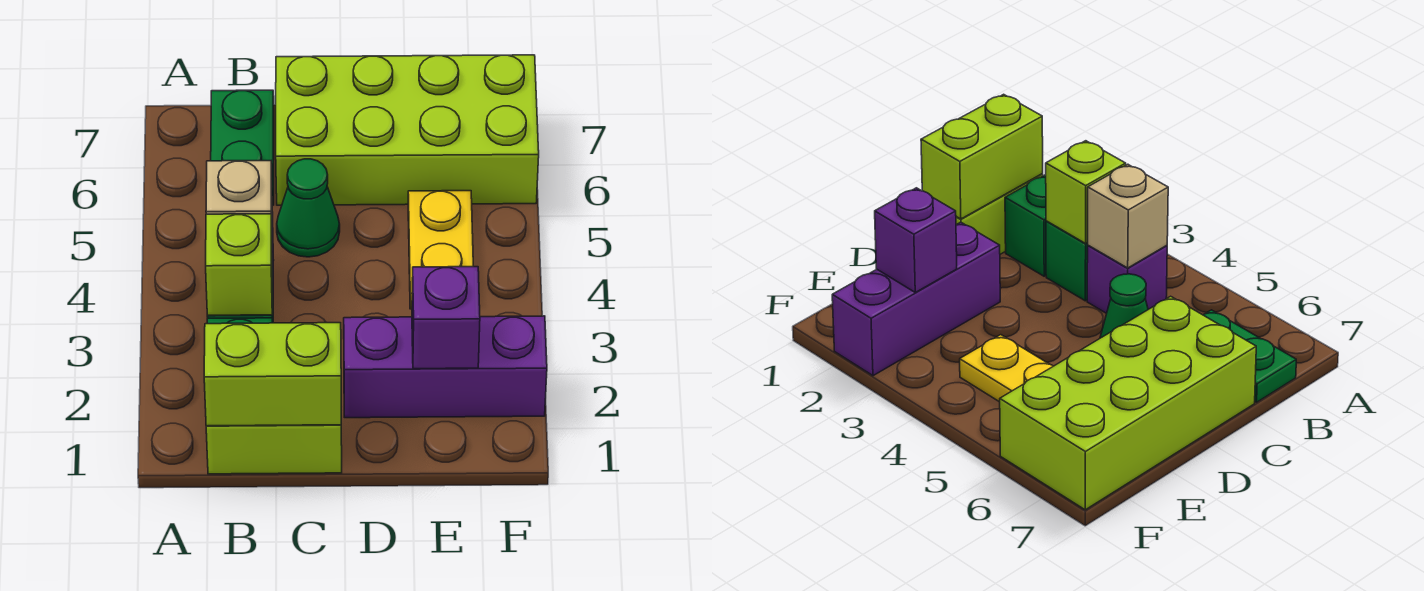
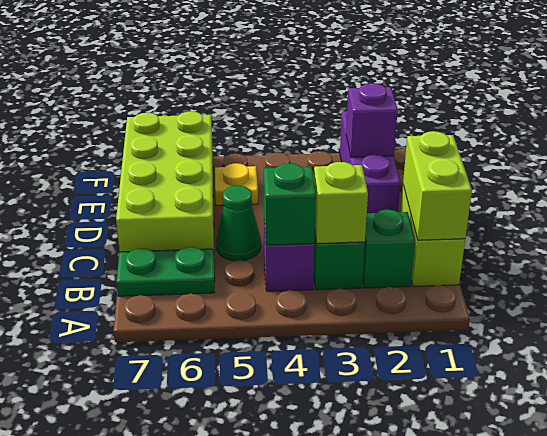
tan 1x1 brick [206,161,272,222] -> green 1x1 brick [264,163,316,245]
yellow 1x2 plate [408,191,473,309] -> yellow 1x1 plate [215,163,258,205]

